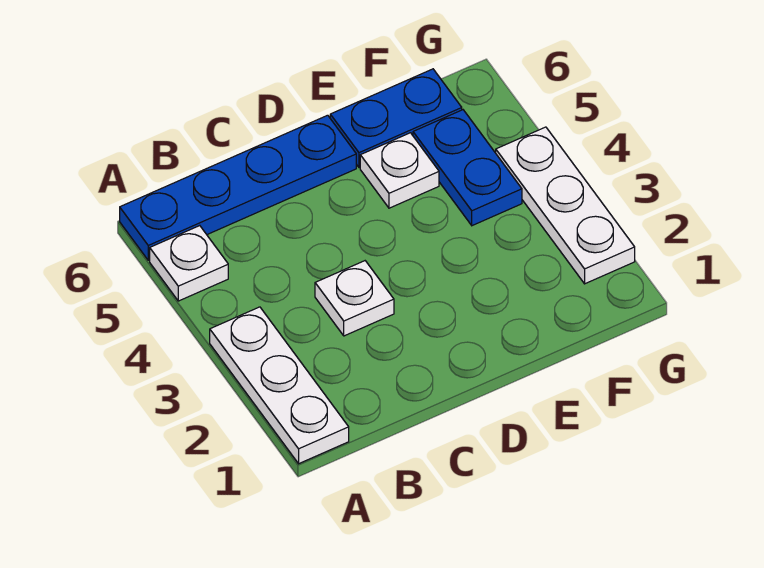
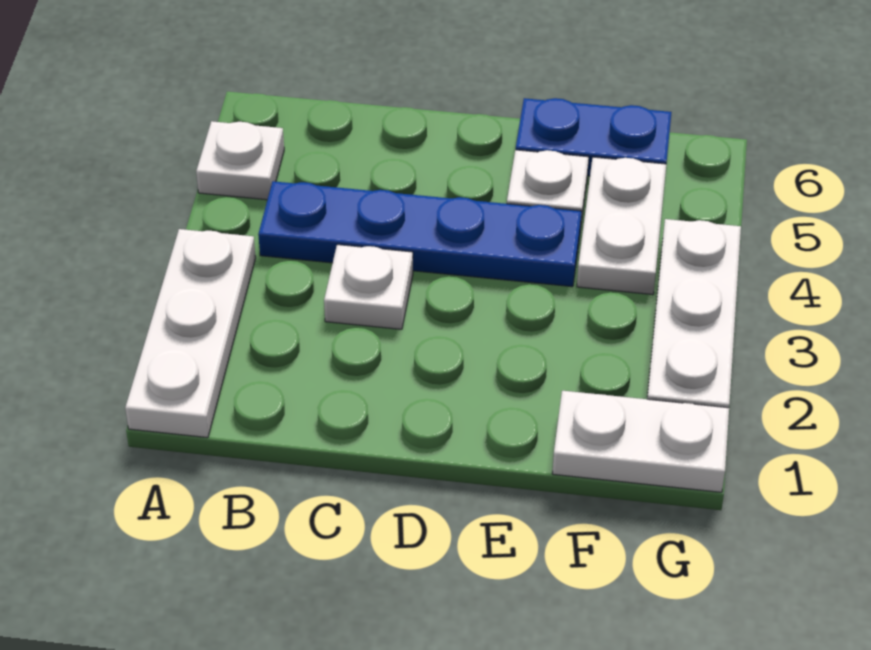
blue 1x4 plate [120,115,356,260] -> blue 1x4 plate moved to [258,181,582,287]
none -> white 1x2 plate [552,391,729,492]
blue 1x2 plate [413,110,522,226] -> white 1x2 plate [577,157,666,295]

